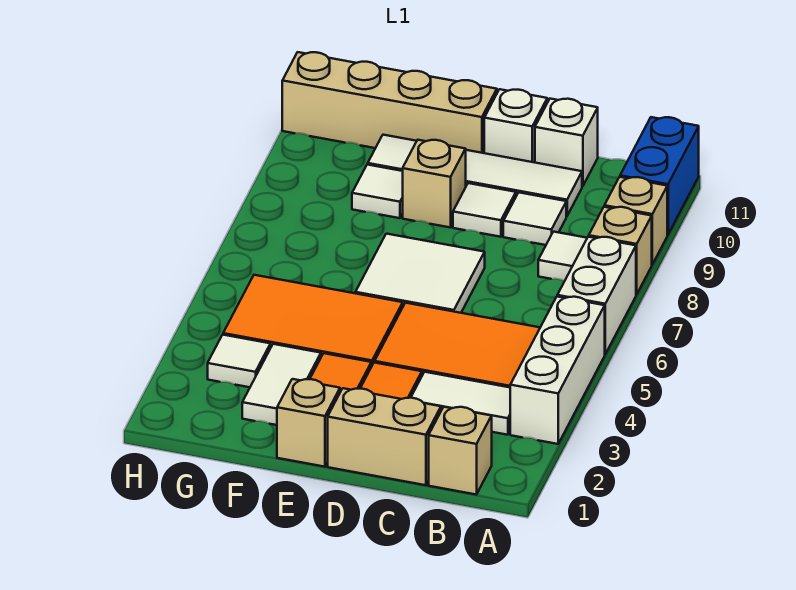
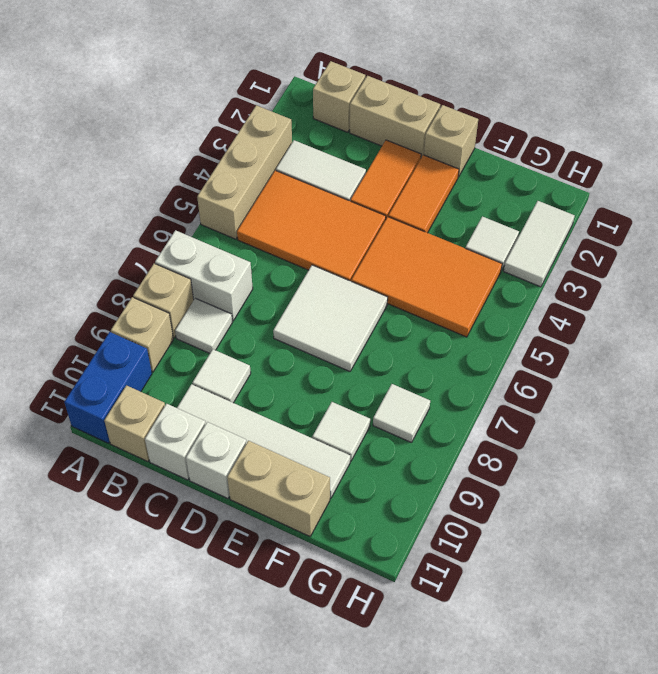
white 1x3 brick [510,297,605,444] -> tan 1x3 brick [197,105,292,239]
white 1x2 brick [557,237,636,354] -> white 1x2 brick turned to [155,230,253,321]
white 1x1 tile [453,183,516,237] -> white 1x1 tile moved to [373,384,430,443]
tan 1x1 brick [403,140,466,227] -> tan 1x1 brick moved to [104,385,165,461]
tan 1x4 brick [282,52,497,153] -> tan 1x2 brick [227,441,330,536]
white 1x2 tile [242,344,321,425] -> white 1x2 tile moved to [504,201,575,287]

